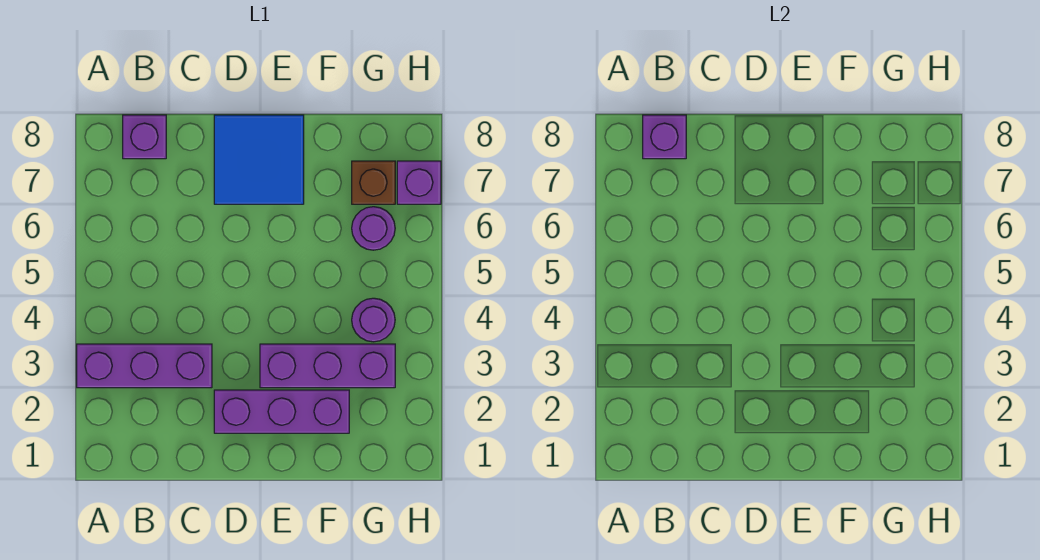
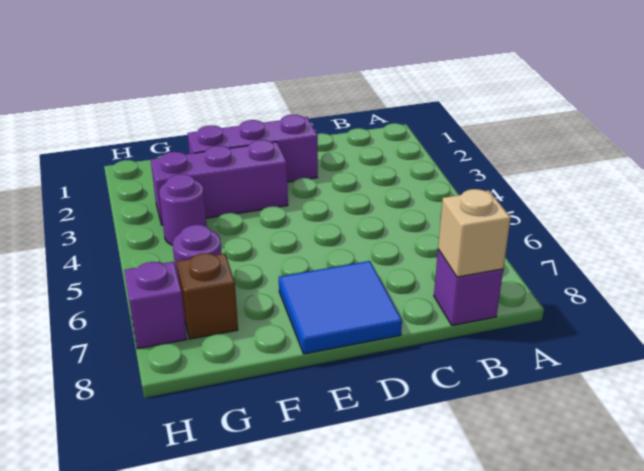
purple 1x3 brick [77,344,212,388] -> none
purple 1x1 brick [643,115,686,159] -> tan 1x1 brick [438,189,511,277]

